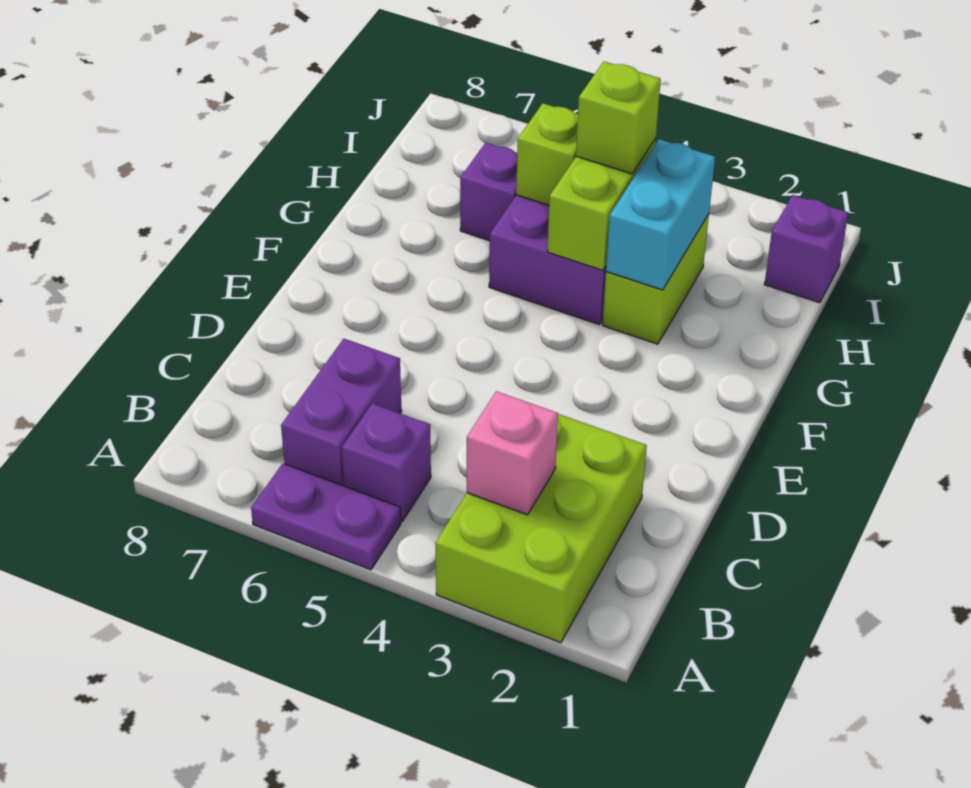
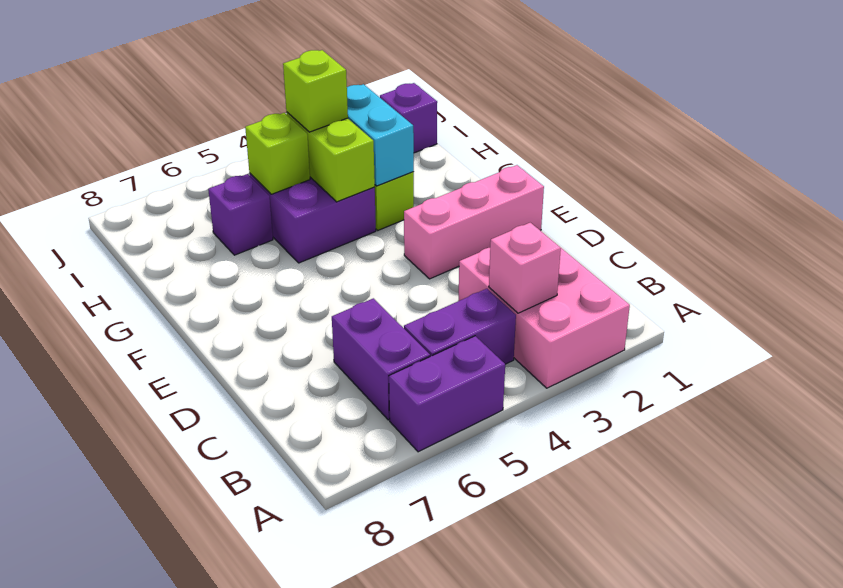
lime 2x3 brick [436,414,647,643] -> pink 2x3 brick [458,246,630,388]
purple 1x2 plate [251,464,401,570] -> purple 1x2 brick [389,336,505,452]
purple 1x1 brick [342,404,431,522] -> purple 1x2 brick [404,289,516,364]
none -> pink 1x3 brick [404,165,544,279]

